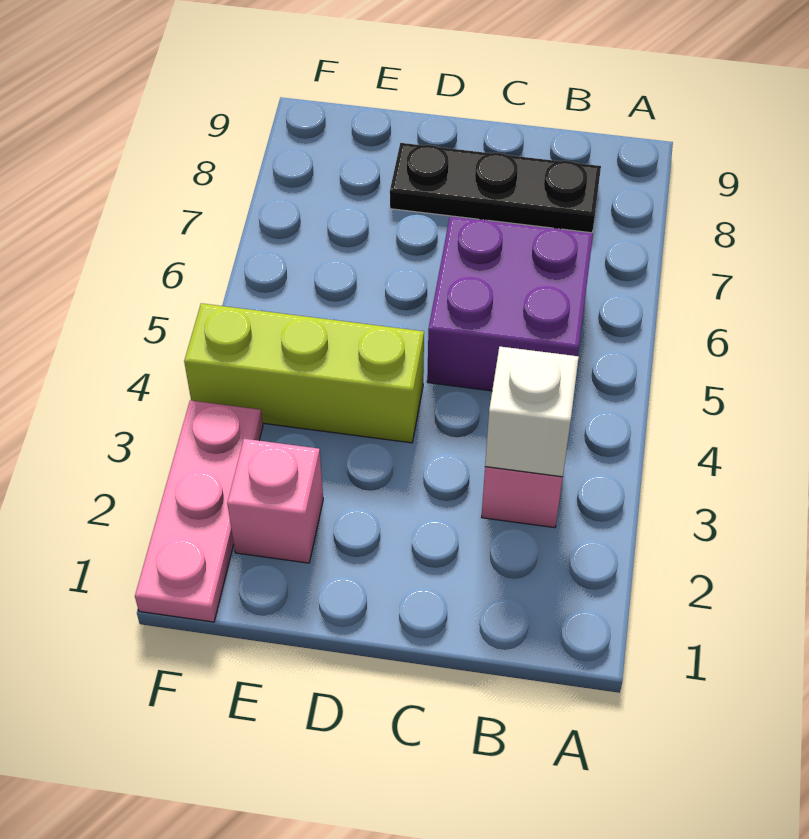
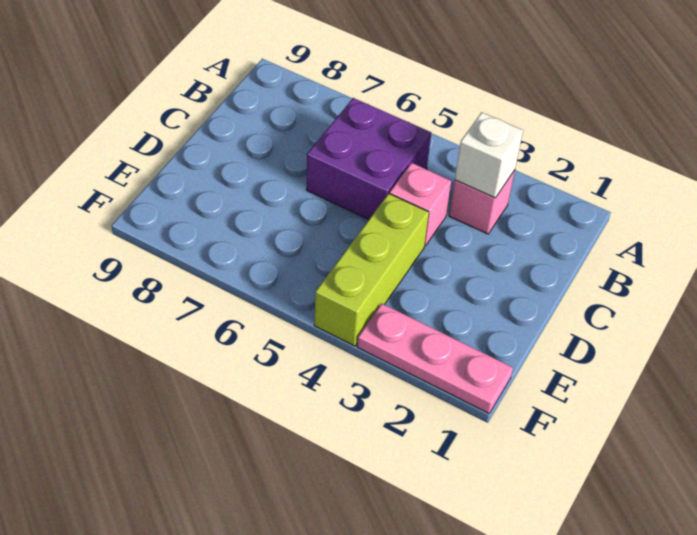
black 1x3 plate [390,143,601,233] -> none
pink 1x1 brick [227,439,323,563] -> pink 1x1 brick moved to [390,163,451,246]

